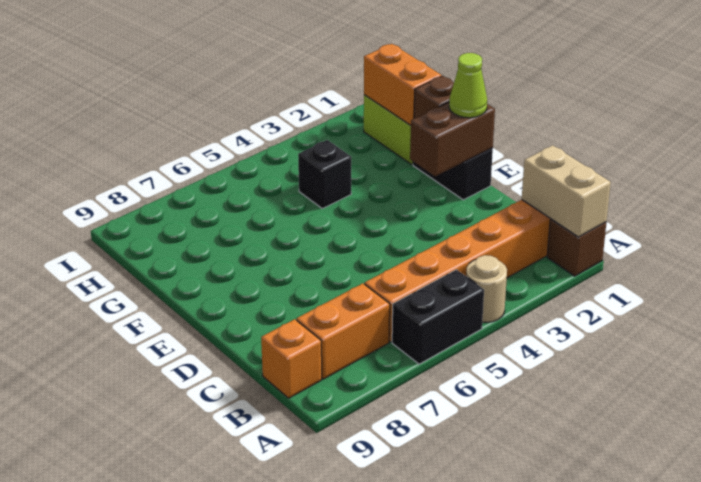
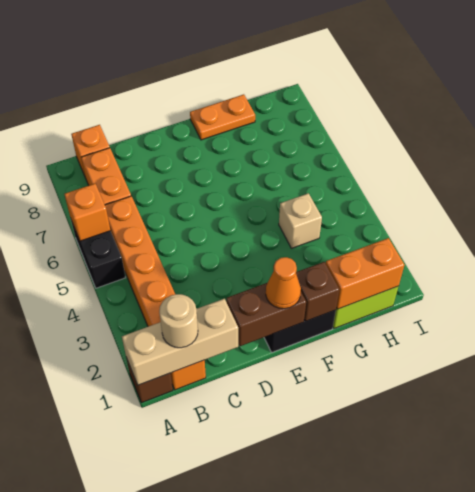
tan 1x2 brick [522,145,611,237] -> tan 1x3 brick [122,298,238,385]
tan 1x1 round brick [466,255,507,323] -> tan 1x1 round brick moved to [159,294,198,348]
none -> orange 1x1 brick [64,184,111,241]
brown 1x2 brick [410,102,495,176] -> brown 1x2 brick turned to [226,283,306,346]
lime 1x1 cone [449,53,487,118] -> orange 1x1 cone [266,257,301,309]
none -> orange 1x2 plate [190,94,255,140]
black 1x1 brick [298,140,351,208] -> tan 1x1 brick [279,193,322,248]

